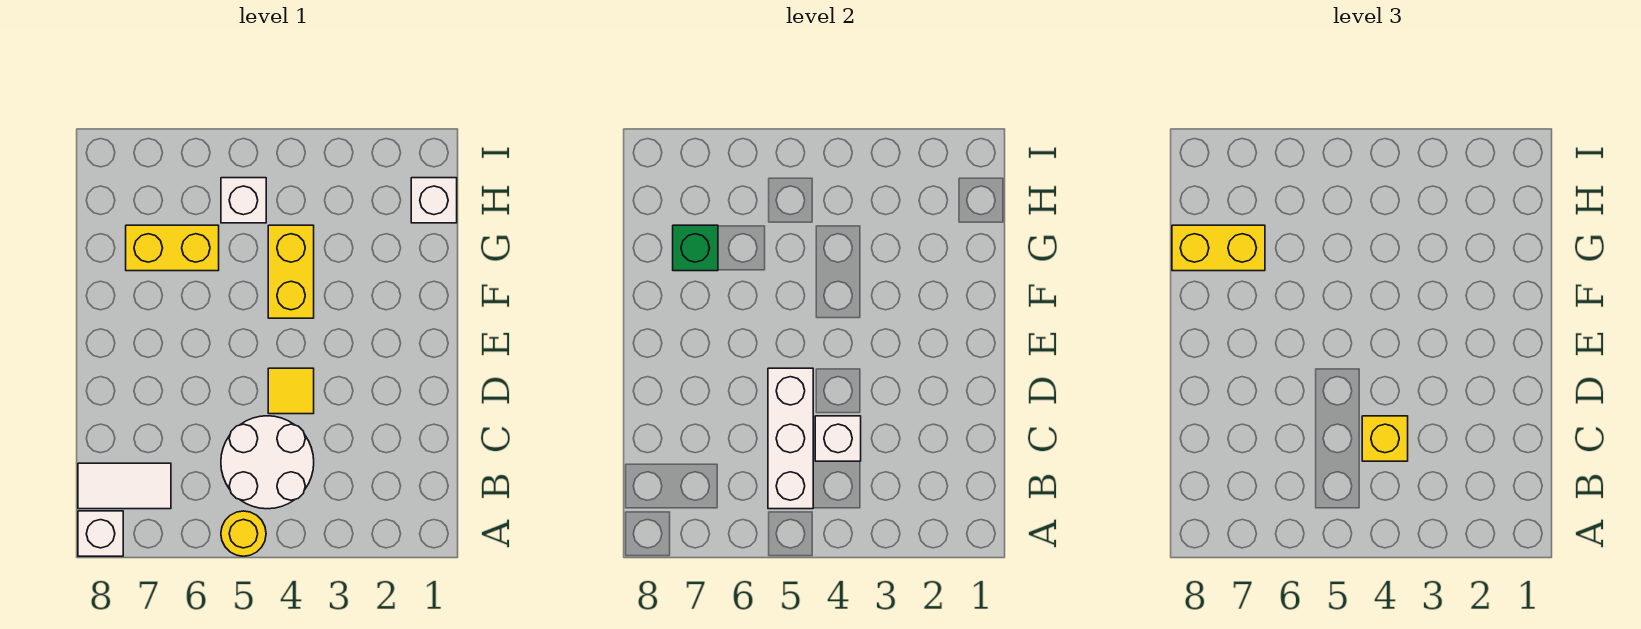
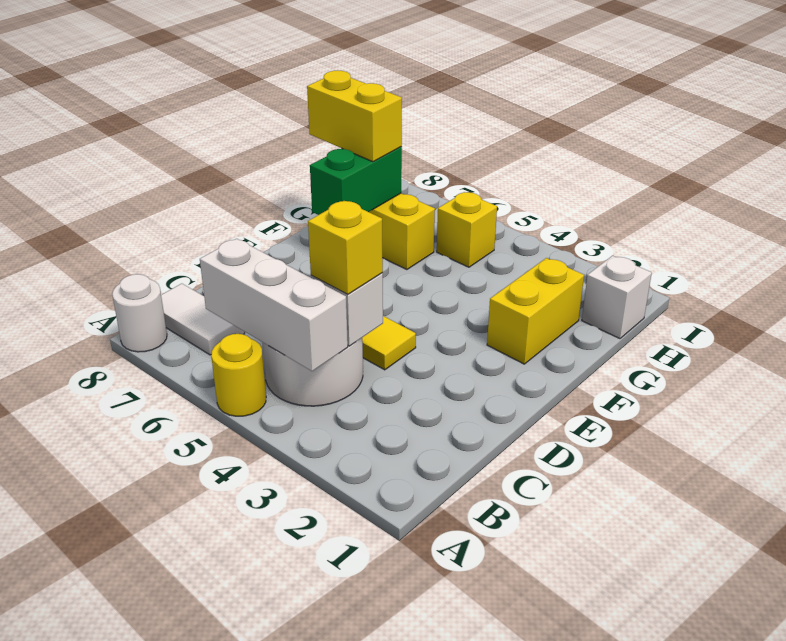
white 1x1 brick [78,511,123,556] -> white 1x1 round brick [112,274,167,352]
white 1x3 brick [768,368,813,509] -> white 1x3 brick turned to [200,239,348,371]
yellow 1x2 brick [268,225,314,318] -> yellow 1x2 brick moved to [487,258,584,364]
green 1x1 brick [673,225,718,271] -> green 1x2 brick [310,147,402,215]
white 1x1 brick [221,178,266,223] -> yellow 1x1 brick [437,192,497,267]

